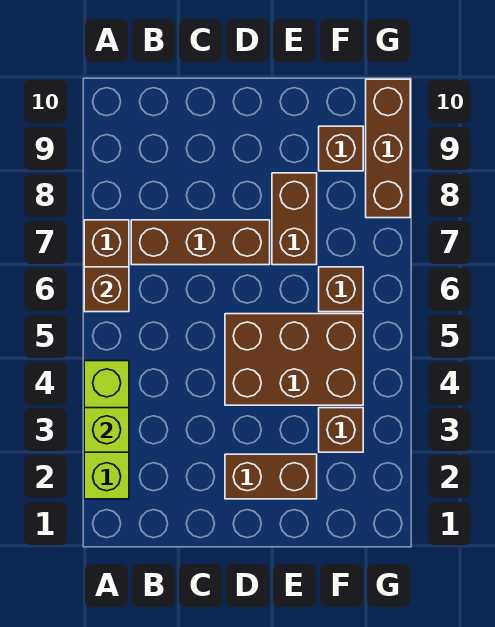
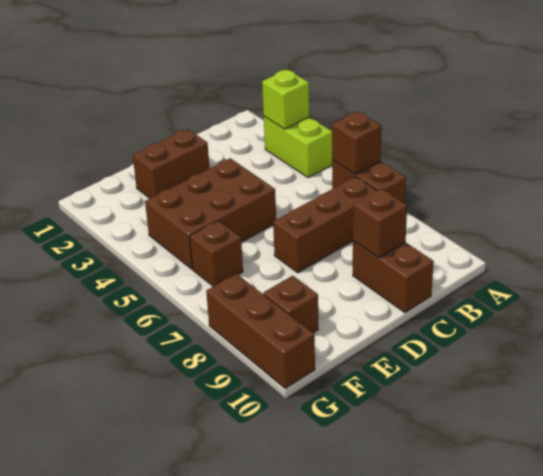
lime 1x3 brick [84,361,129,499] -> lime 1x2 brick [264,117,332,178]
brown 1x2 brick [272,173,317,265] -> brown 1x2 brick moved to [353,241,434,313]
brown 1x1 brick [319,408,363,452] -> brown 1x1 brick moved to [353,189,407,258]

